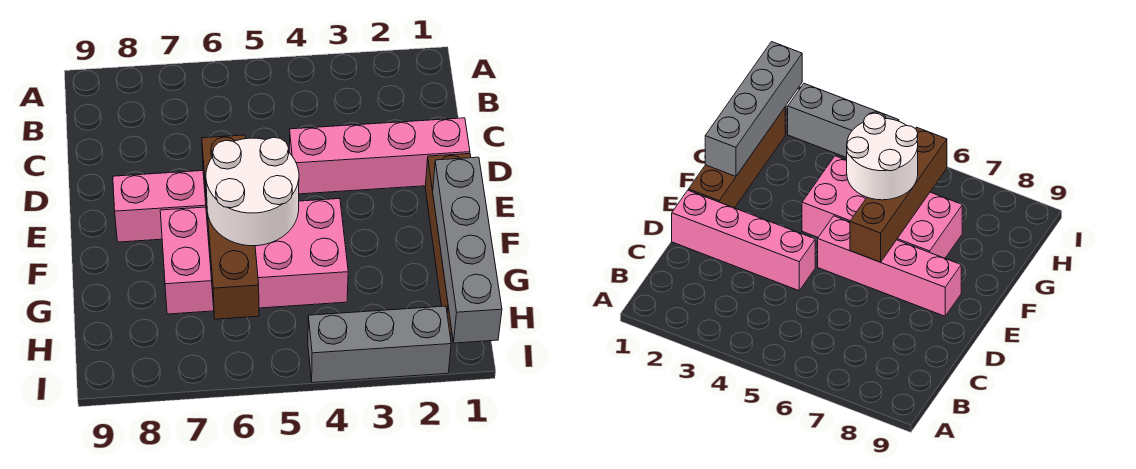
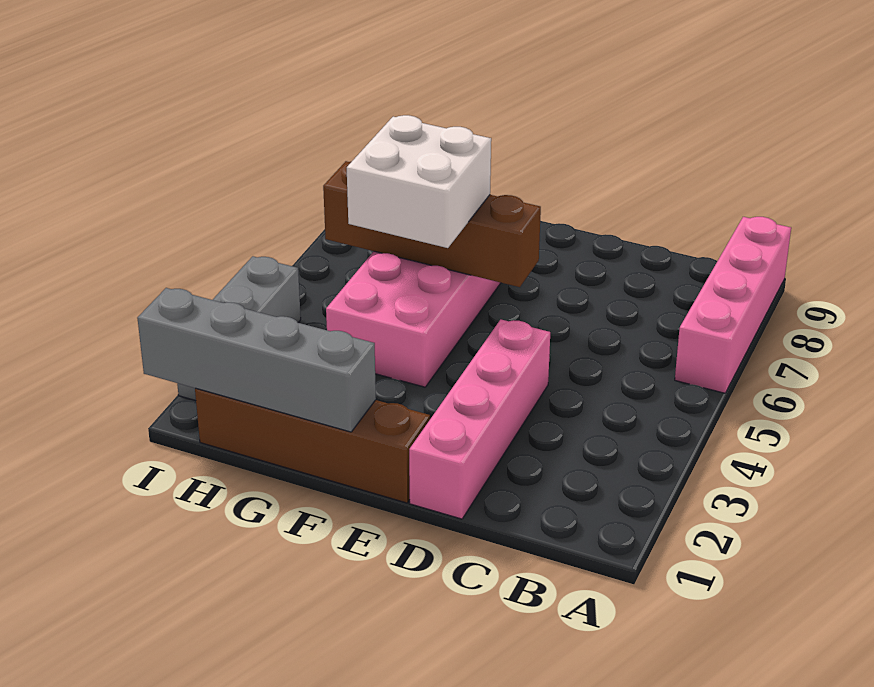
pink 1x4 brick [113,171,206,242] -> pink 1x4 brick moved to [675,217,791,393]
white 2x2 round brick [206,137,299,246] -> white 2x2 brick [347,115,491,248]

